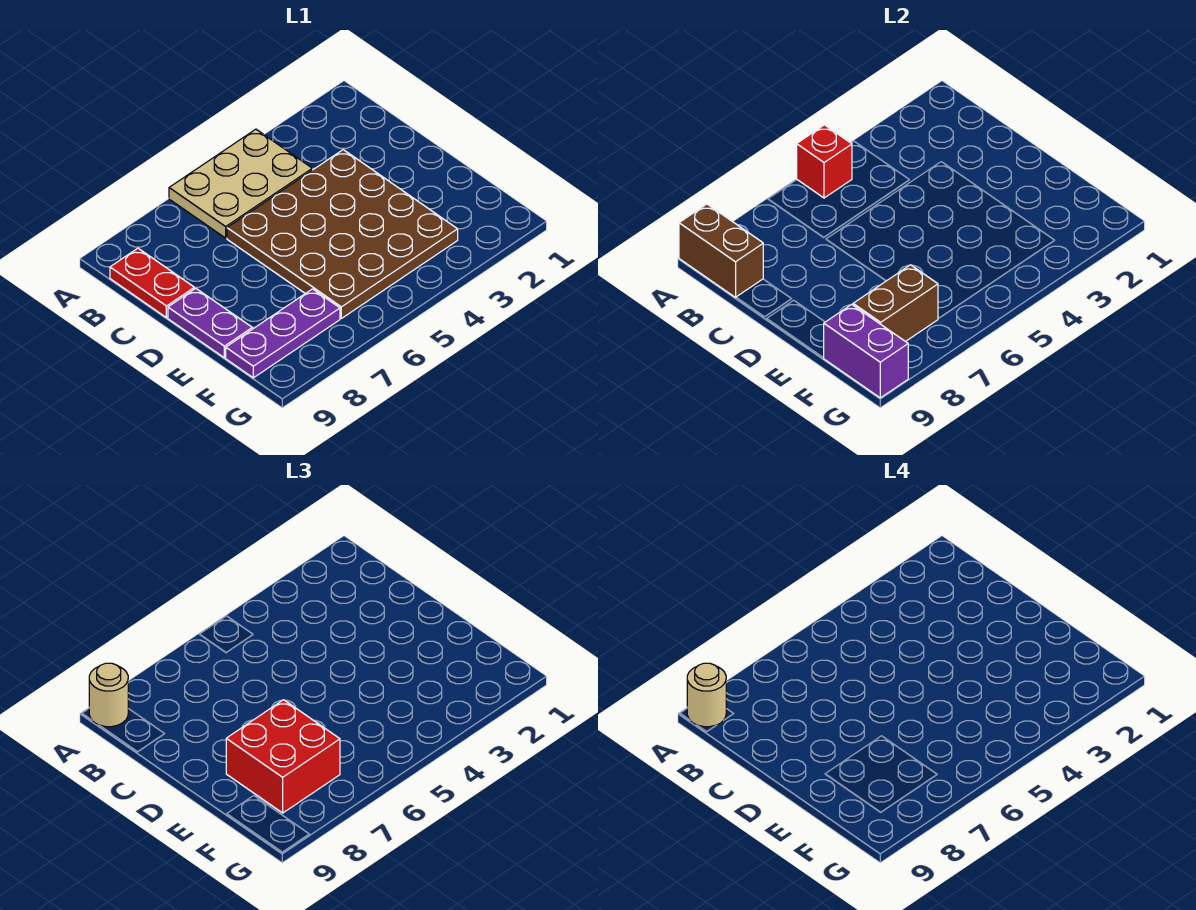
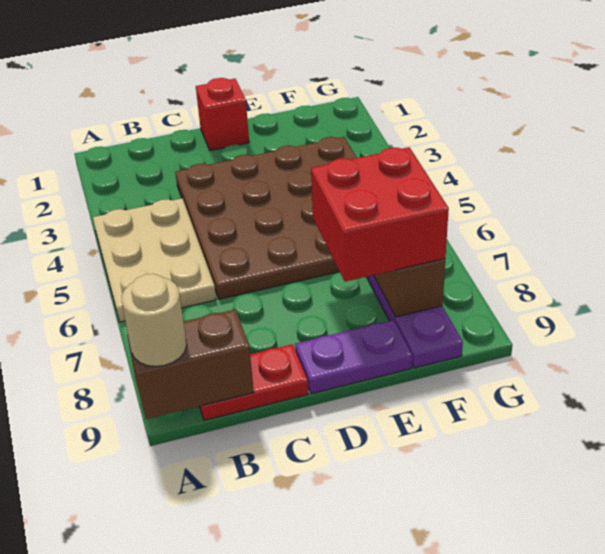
red 1x1 brick [797,125,852,198] -> red 1x1 brick moved to [196,78,249,151]
tan 1x1 round brick [687,663,726,727] -> none
purple 1x2 brick [823,304,908,398] -> none

